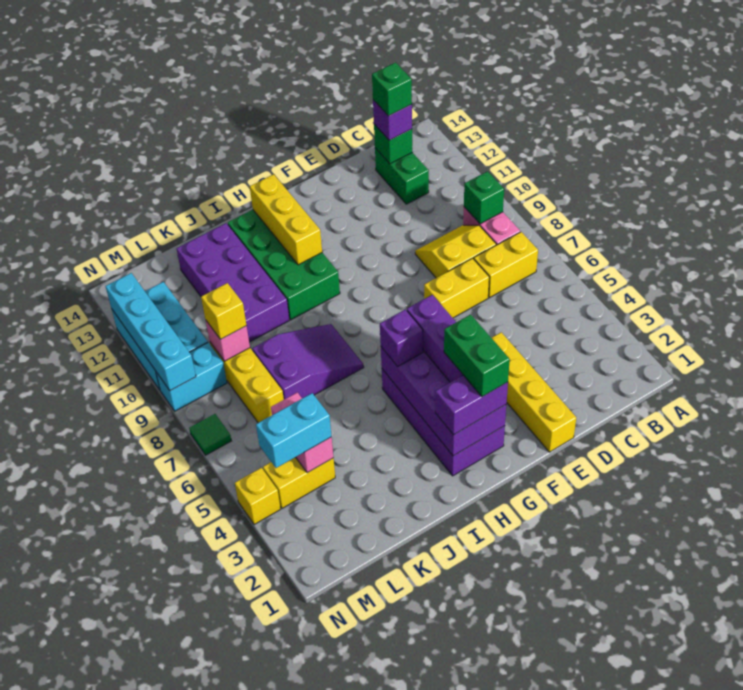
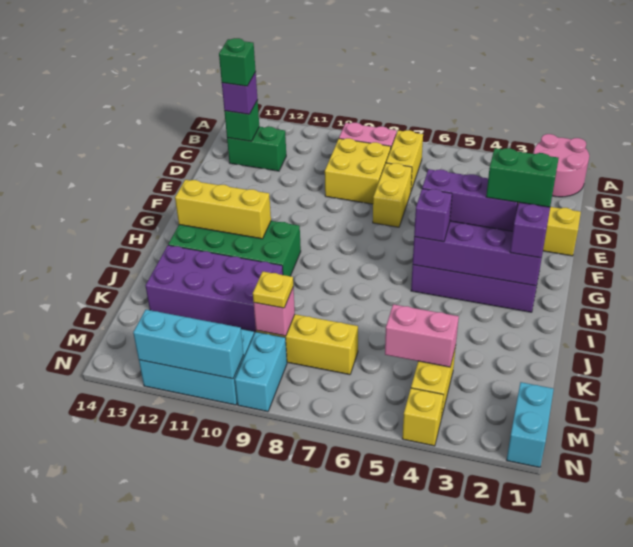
none -> pink 2x2 round brick [534,134,589,197]
green 1x1 brick [464,171,504,224] -> none
yellow 2x2 slope [415,225,496,278] -> yellow 2x2 brick [325,138,391,204]
purple 2x3 slope [252,324,364,399] -> none
cyan 1x2 brick [256,393,332,468] -> cyan 1x2 brick moved to [507,382,554,467]
yellow 1x1 brick [201,283,247,339] -> yellow 1x1 plate [253,272,293,308]
green 1x1 tile [189,414,231,455] -> none
cyan 1x4 brick [106,273,196,391] -> cyan 1x3 brick [133,310,243,379]

